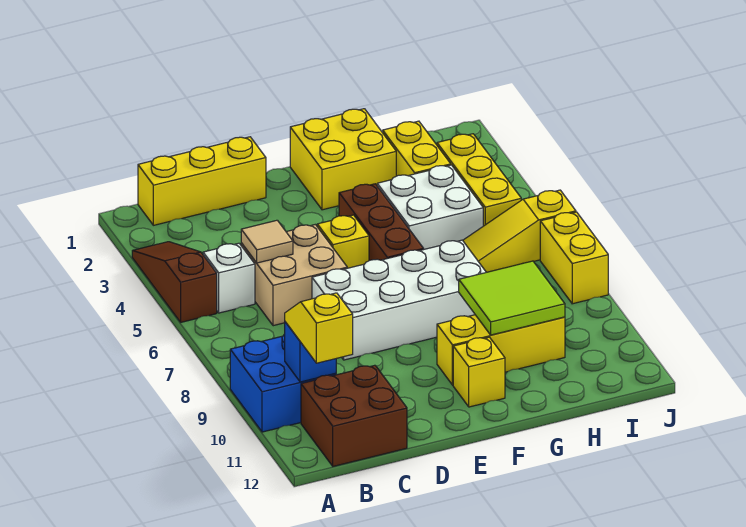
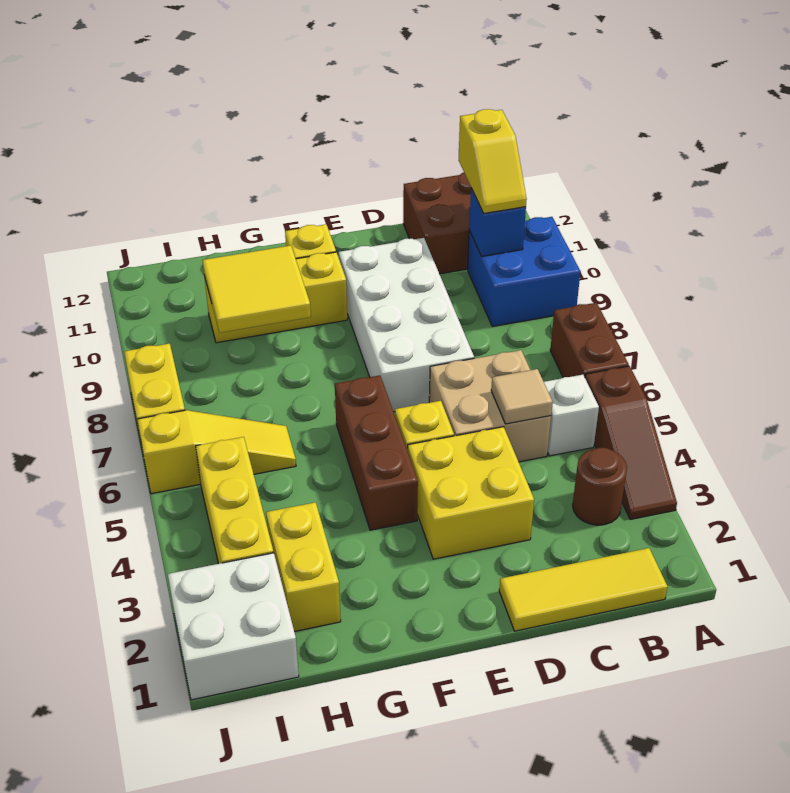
none -> brown 1x2 brick [550,303,629,377]
yellow 1x3 brick [138,137,266,225] -> yellow 1x3 tile [499,548,668,631]
none -> brown 1x1 round brick [573,448,627,525]
white 2x4 brick [312,240,486,360] -> white 2x4 brick turned to [339,238,474,412]
yellow 2x2 brick [290,109,396,210] -> yellow 2x2 brick moved to [408,427,534,559]
white 2x2 brick [377,165,483,249] -> white 2x2 brick moved to [168,553,299,700]
lime 2x2 tile [459,261,565,335] -> yellow 2x2 tile [202,245,311,333]

